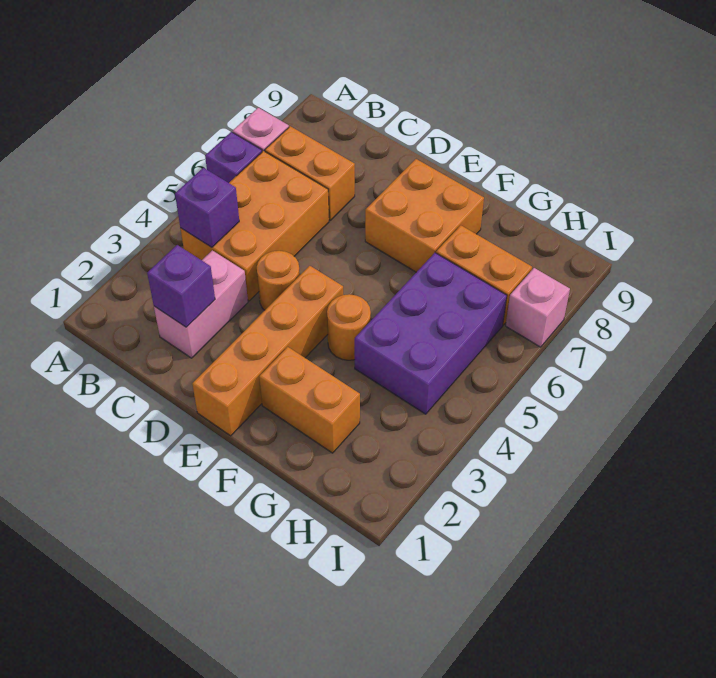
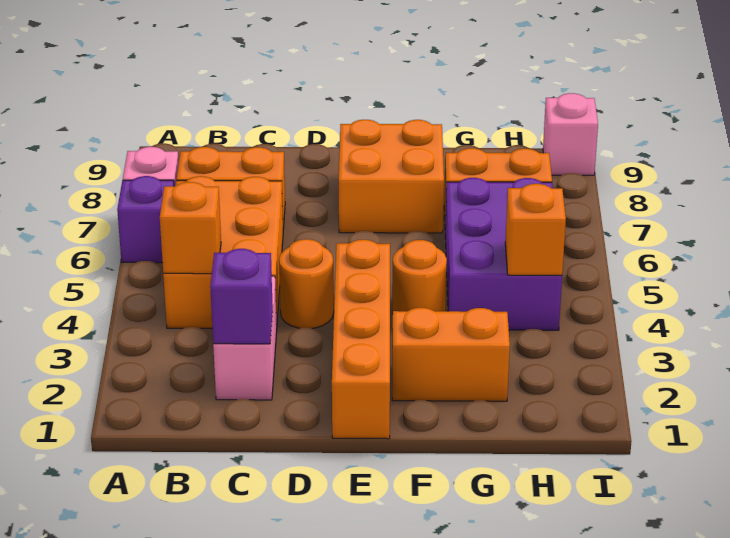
purple 1x1 brick [175,168,239,247] -> orange 1x1 brick [160,182,221,274]
none -> orange 1x1 brick [505,184,566,275]
pink 1x1 brick [506,268,570,347] -> pink 1x1 brick moved to [543,93,598,175]

